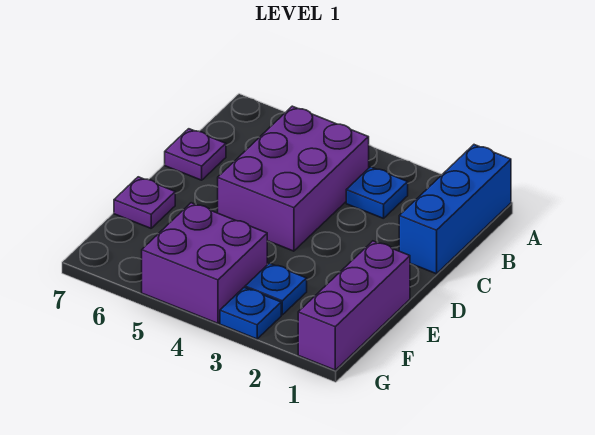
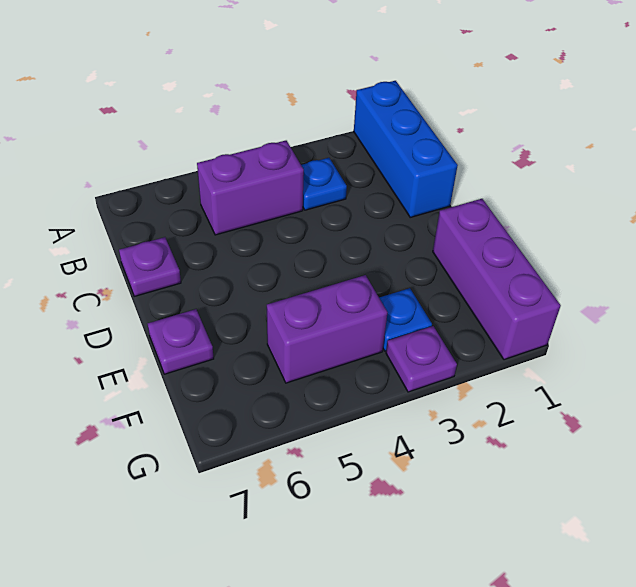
purple 2x3 brick [218,106,369,251] -> purple 1x2 brick [197,141,304,235]
purple 2x2 brick [142,203,267,323] -> purple 1x2 brick [267,275,387,383]
blue 1x1 plate [220,287,281,339] -> purple 1x1 plate [386,326,457,392]

